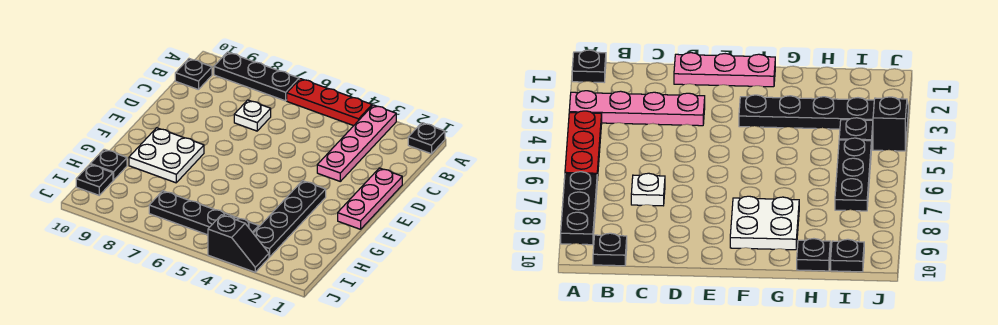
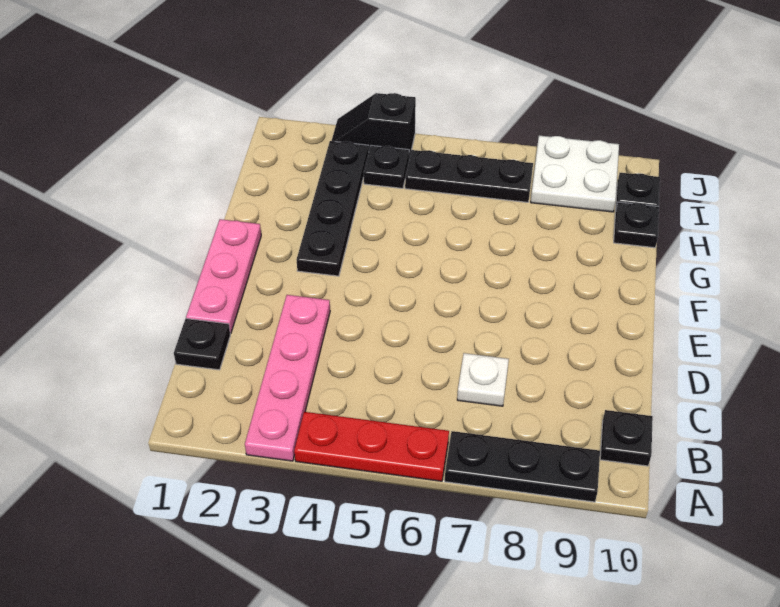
black 1x1 plate [408,123,445,154] -> black 1x1 plate moved to [174,319,230,370]
white 2x2 plate [129,128,204,183] -> white 2x2 plate moved to [531,136,619,212]

